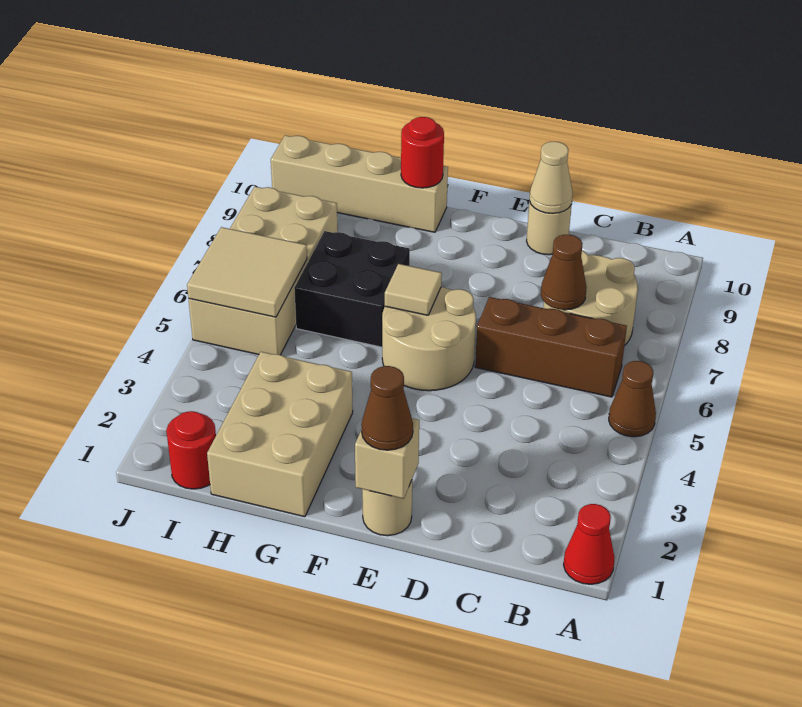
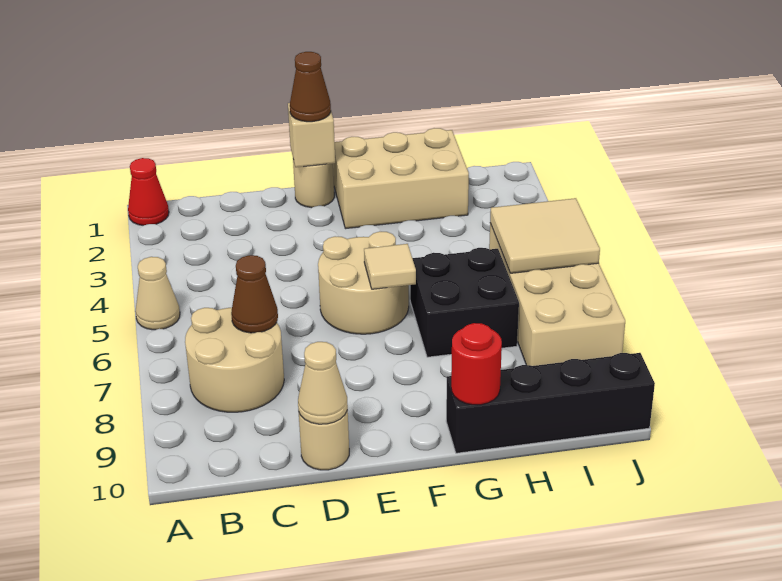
brown 1x1 cone [609,361,656,437] -> tan 1x1 cone [135,257,180,330]
brown 1x3 brick [475,297,627,397] -> none
tan 2x3 brick [207,352,353,517] -> tan 2x3 brick turned to [333,128,469,229]
tan 1x4 brick [271,135,448,232] -> black 1x4 brick [446,353,655,453]
red 1x1 round brick [166,411,216,489] -> none

